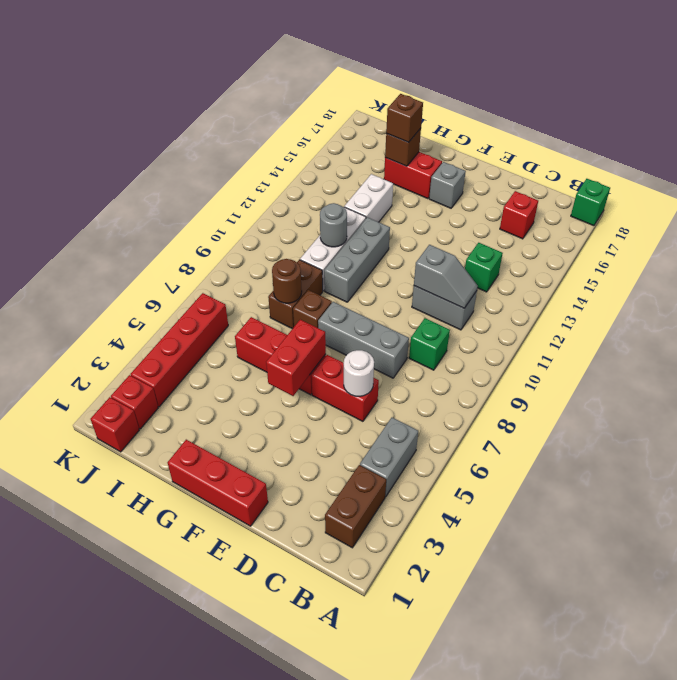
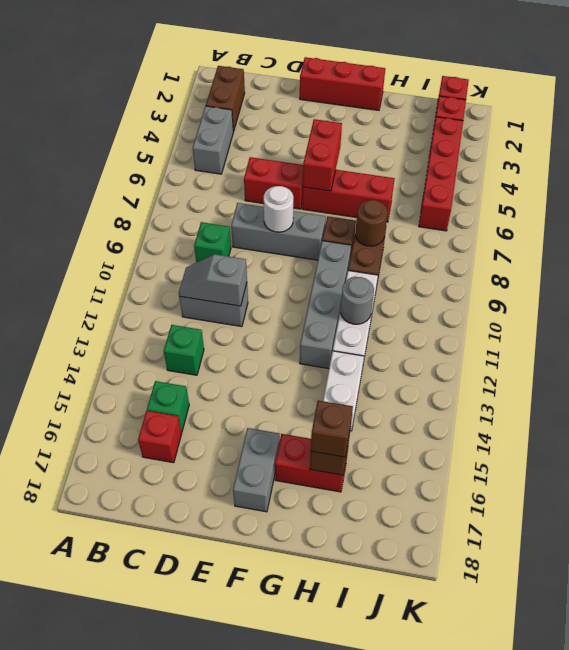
green 1x1 brick [571,179,610,226] -> green 1x1 brick moved to [147,381,189,433]
white 1x1 round brick [344,350,374,396] -> white 1x1 round brick moved to [264,186,293,232]
grey 1x1 brick [429,162,466,208] -> grey 1x2 brick [233,428,280,512]
grey 1x3 brick [324,217,390,302] -> grey 1x4 brick [300,241,351,368]

